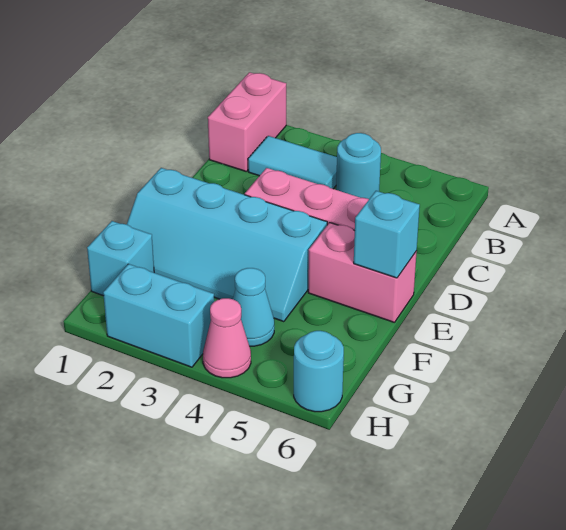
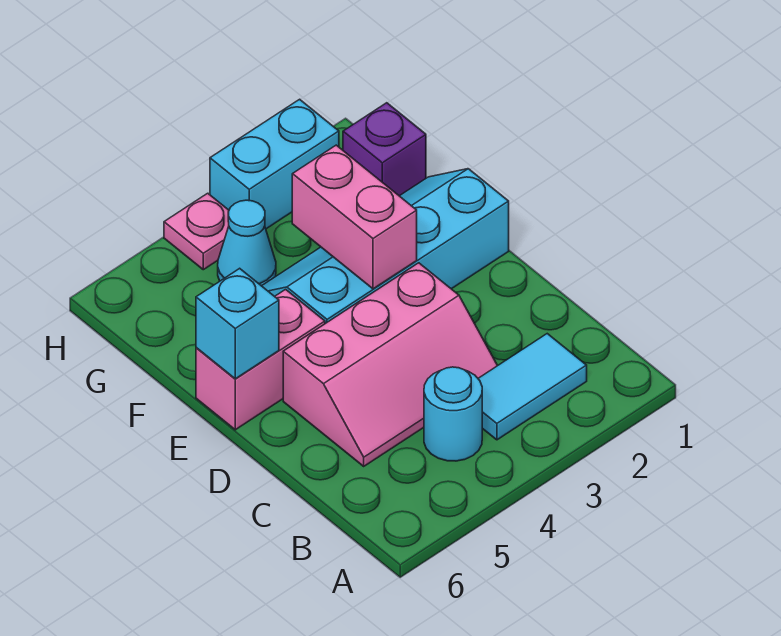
pink 1x2 brick [208,72,286,171] -> pink 1x2 brick moved to [292,145,417,289]
cyan 1x1 brick [87,221,154,296] -> purple 1x1 brick [343,103,426,196]
pink 1x1 cone [203,298,251,378] -> pink 1x1 plate [164,193,229,270]
cyan 1x1 round brick [294,331,344,412] -> none

